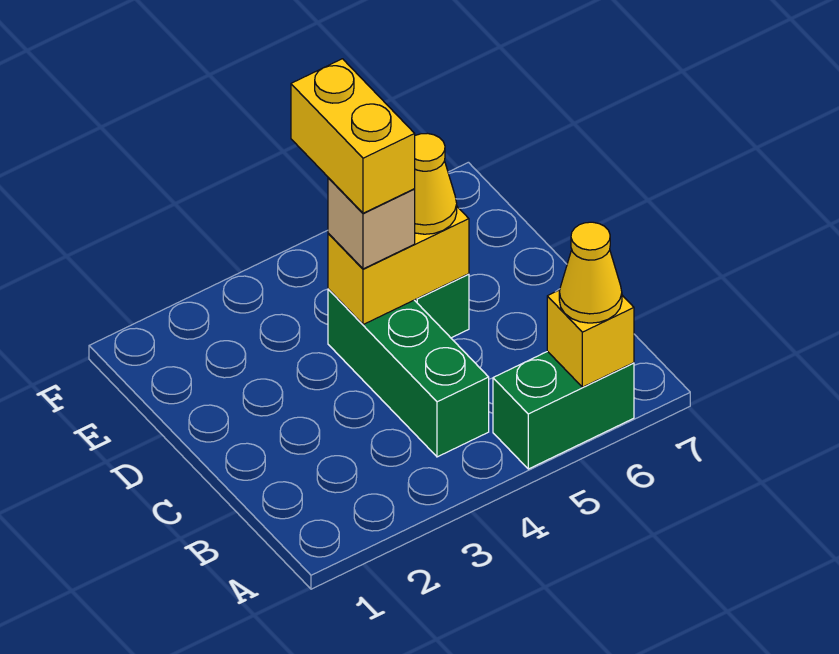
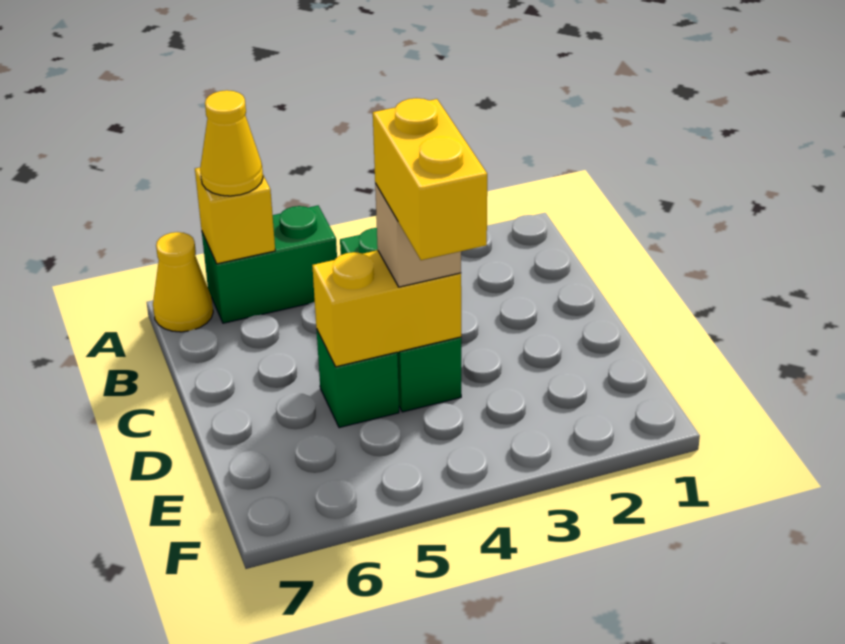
yellow 1x1 cone [415,133,457,234] -> yellow 1x1 cone moved to [153,232,213,332]

